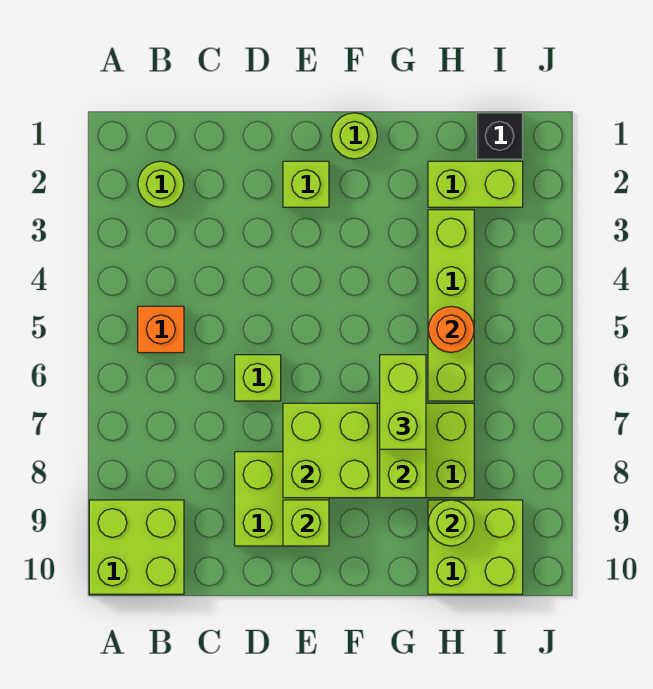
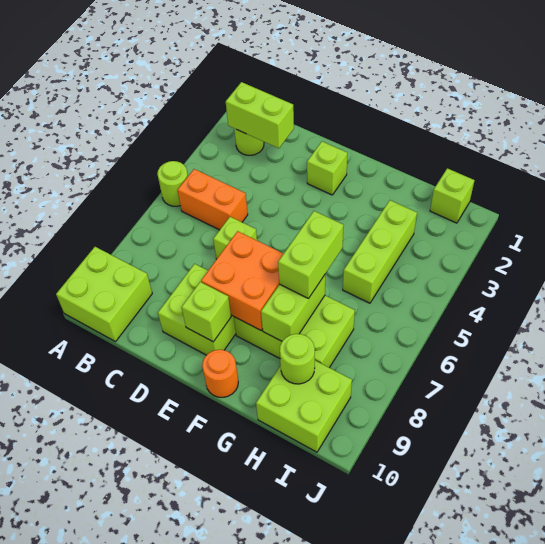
orange 1x1 brick [138,306,184,353] -> orange 1x2 brick [178,169,248,230]
lime 2x2 brick [283,403,377,498] -> orange 2x2 brick [201,231,284,330]
lime 1x1 round brick [331,113,377,159] -> lime 1x1 round brick moved to [157,161,188,206]
lime 1x2 brick [428,161,523,207] -> lime 1x2 brick moved to [226,82,294,148]
lime 1x4 brick [428,210,474,401] -> lime 1x3 brick [343,200,417,303]
orange 1x1 round brick [428,306,474,352] -> orange 1x1 round brick moved to [202,350,238,397]
black 1x1 brick [477,113,523,159] -> lime 1x1 brick [430,168,474,223]

